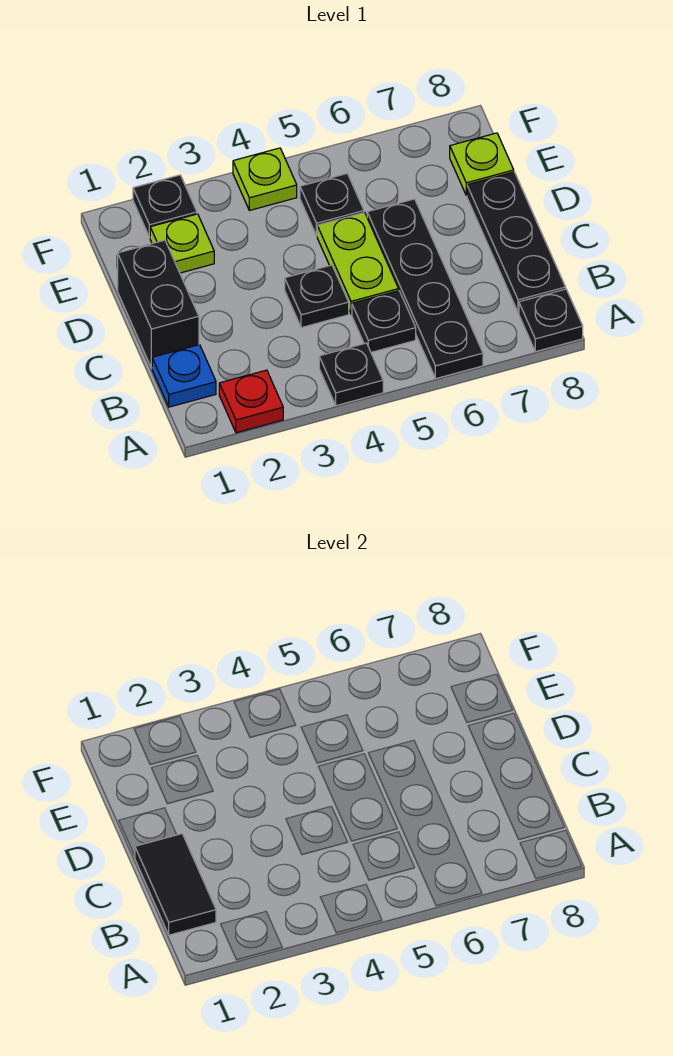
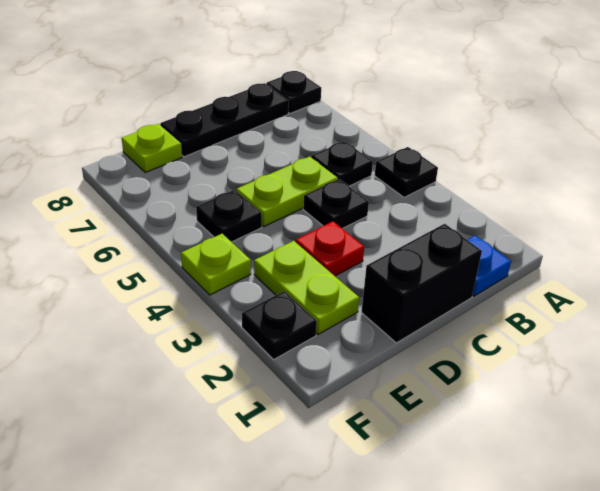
red 1x1 plate [219,370,283,433] -> red 1x1 plate moved to [296,221,364,276]
black 1x4 plate [367,199,483,379] -> none
black 1x2 tile [135,834,216,935] -> none
lime 1x1 plate [150,214,214,273] -> lime 1x2 plate [254,241,359,334]

